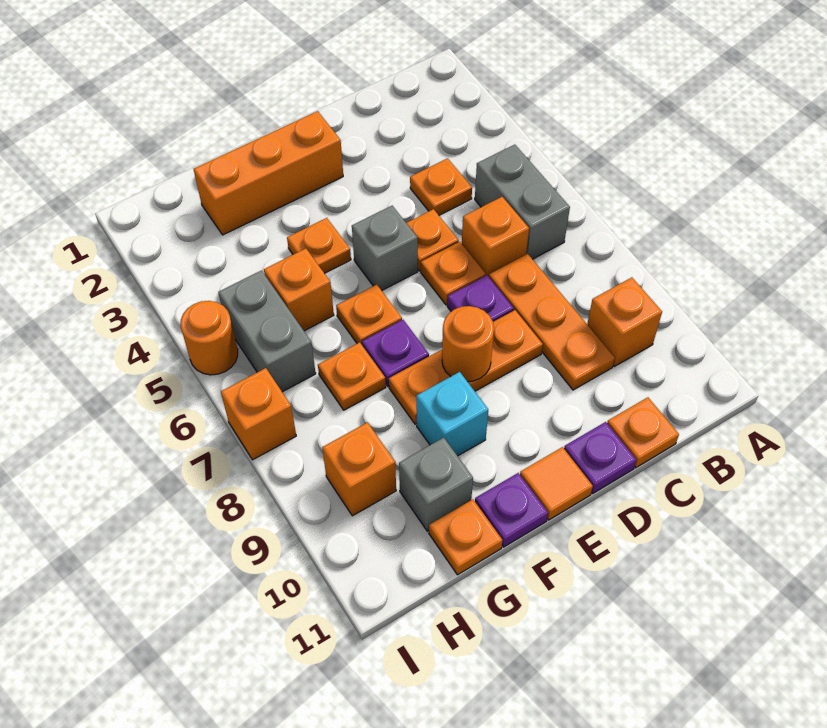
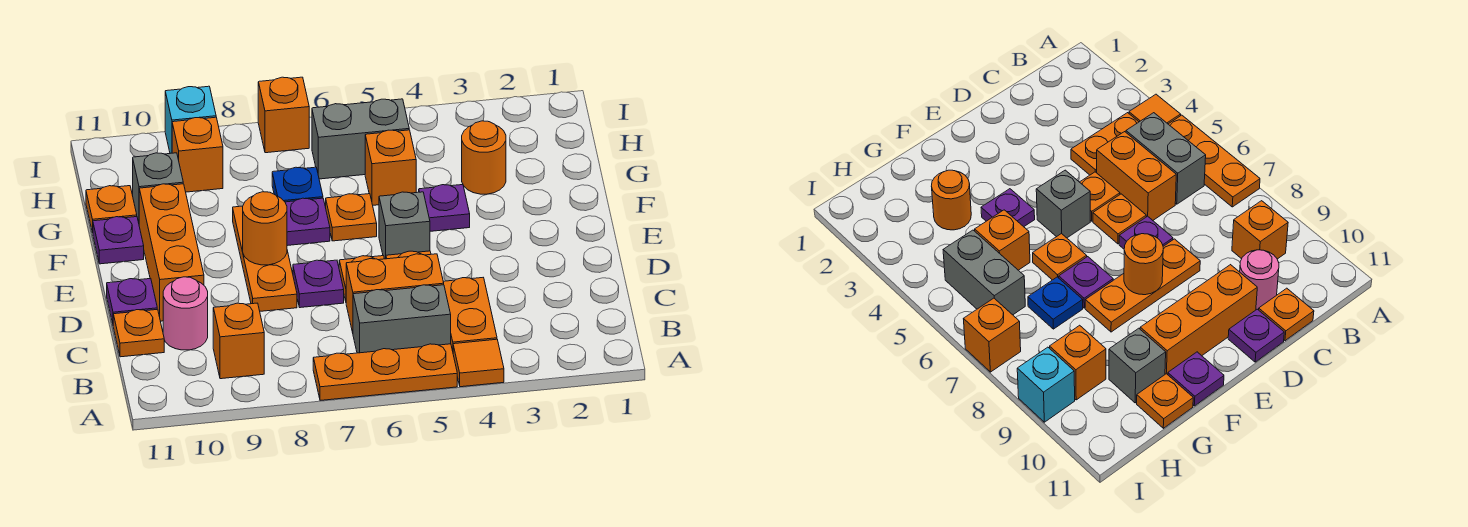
orange 1x1 plate [410,158,472,215] -> orange 1x2 plate [443,278,497,351]
orange 1x1 brick [462,197,529,277] -> orange 1x2 brick [346,254,444,333]
orange 1x3 plate [489,254,615,390] -> orange 1x3 plate moved to [313,344,457,400]
none -> pink 1x1 round brick [163,277,208,350]
orange 1x3 brick [194,111,343,235] -> orange 1x3 brick moved to [139,184,204,321]
orange 1x1 tile [520,447,593,520] -> orange 1x1 tile moved to [453,339,504,387]
orange 1x1 plate [287,218,351,273] -> purple 1x1 plate [419,185,470,231]
cyan 1x1 brick [416,372,488,456] -> cyan 1x1 brick moved to [165,86,216,153]
orange 1x1 plate [318,342,386,410] -> blue 1x1 plate [272,167,323,202]
orange 1x1 round brick [181,301,238,375] -> orange 1x1 round brick moved to [462,121,506,194]

